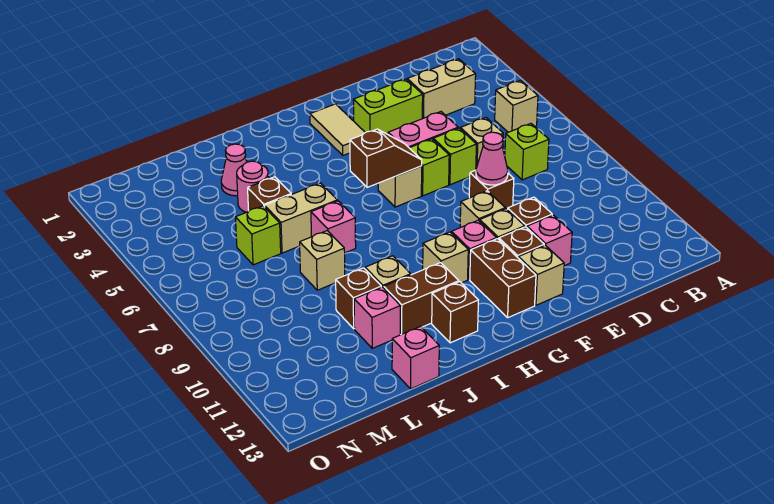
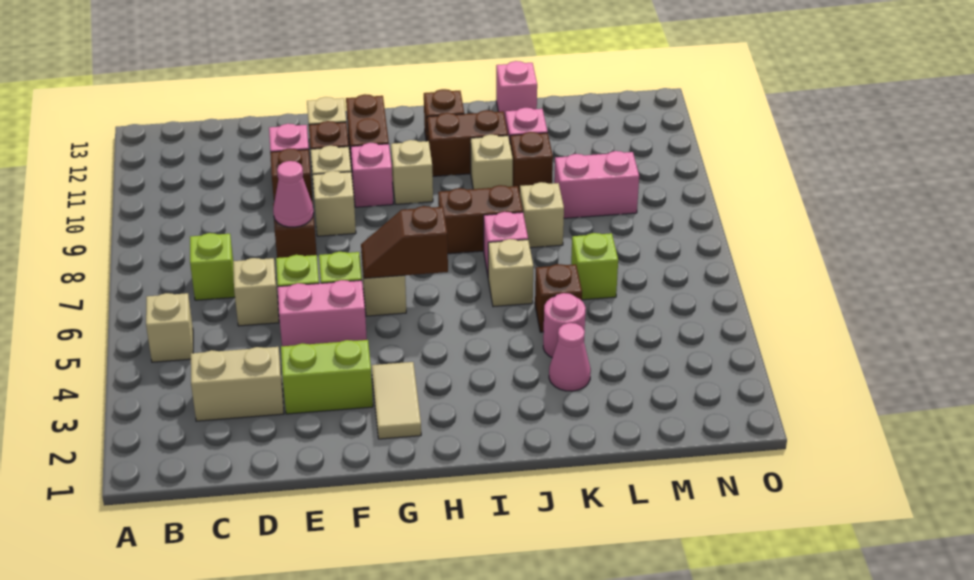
none -> brown 1x2 brick [438,185,523,254]
tan 1x2 brick [265,183,337,253] -> tan 1x1 brick [488,239,533,307]
none -> pink 1x2 brick [554,151,639,218]

